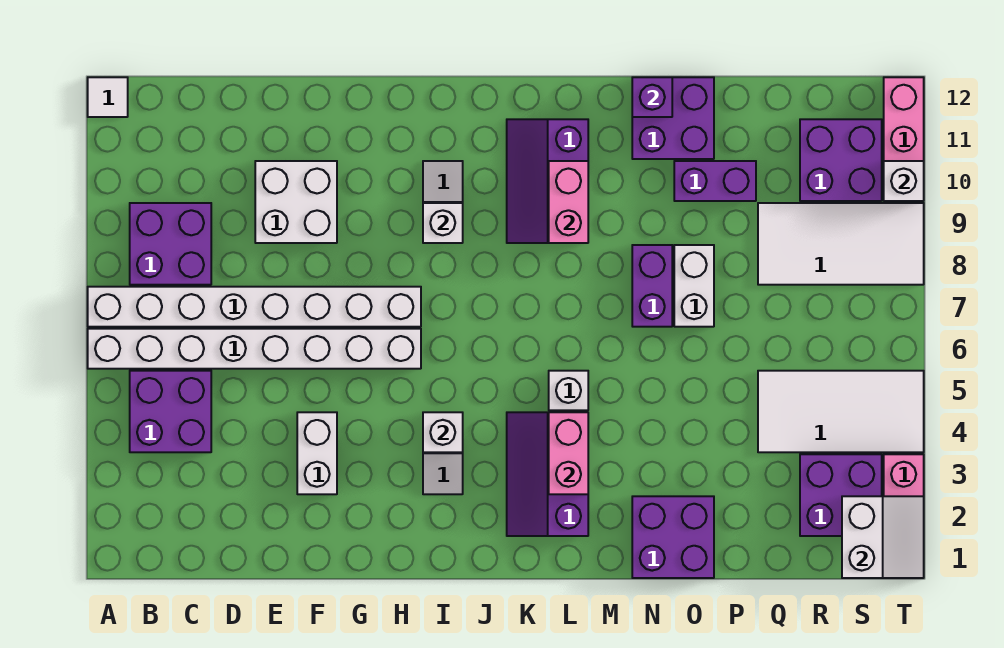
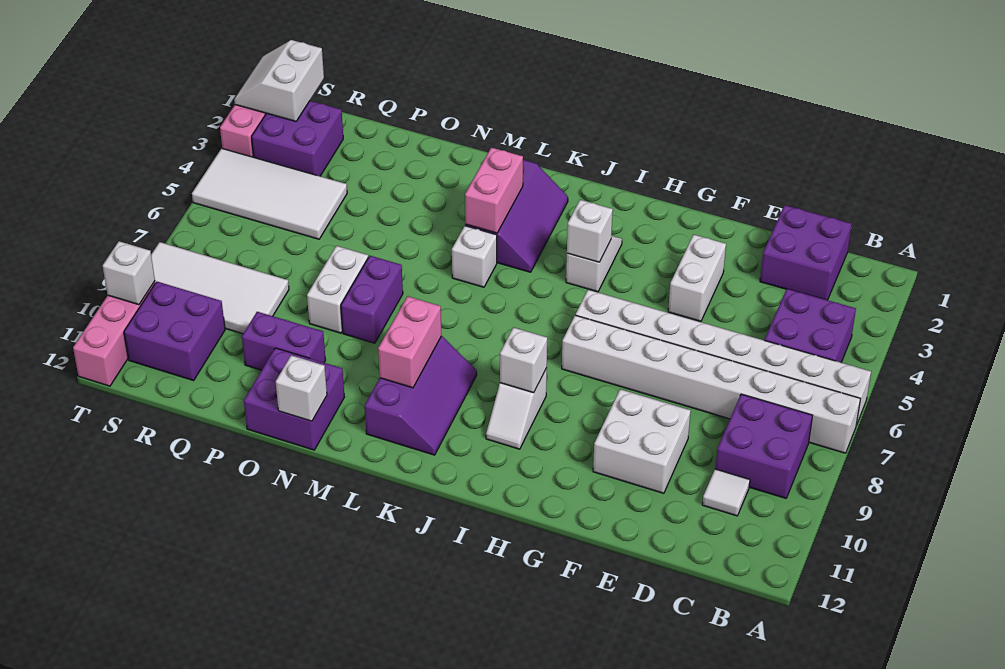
white 1x1 tile [88,77,128,117] -> white 1x1 tile moved to [702,469,750,516]
purple 2x2 brick [632,496,714,578] -> purple 2x2 brick moved to [760,205,852,300]
purple 1x1 brick [632,77,672,117] -> white 1x1 brick [276,355,327,421]

